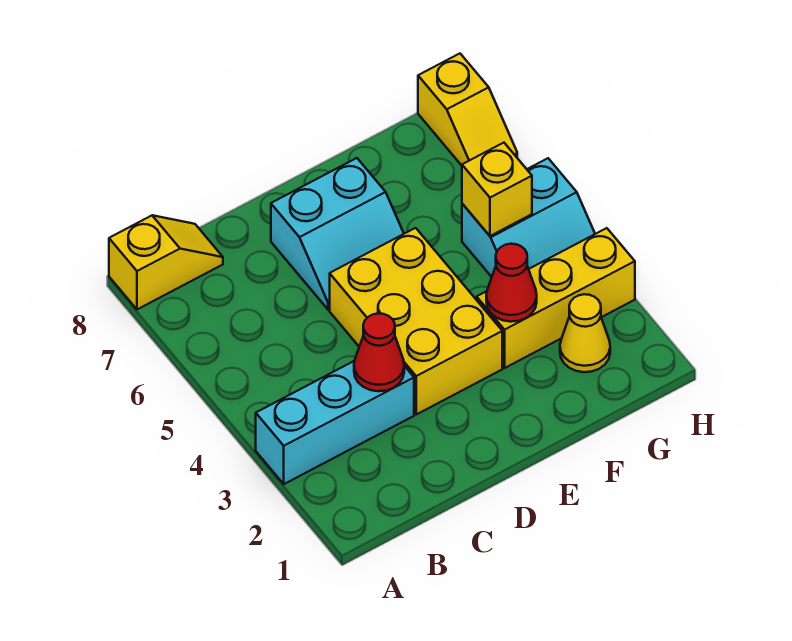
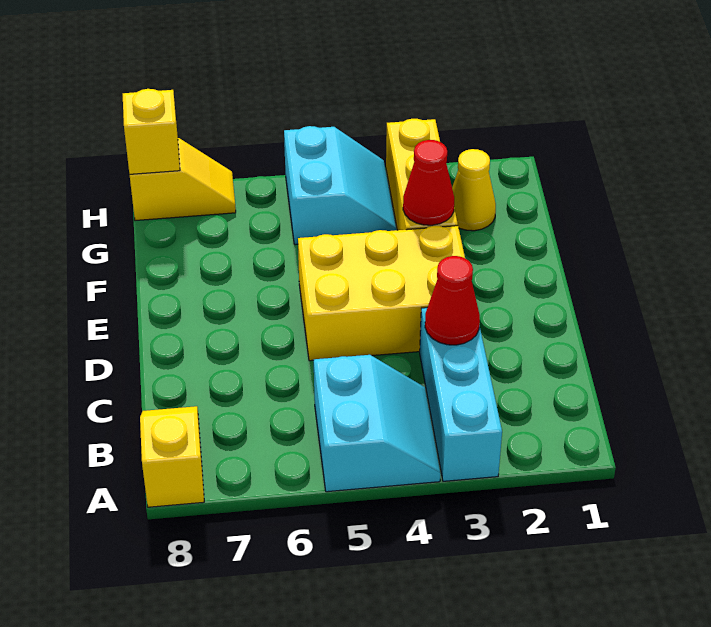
cyan 2x2 slope [271,158,404,310] -> cyan 2x2 slope moved to [314,355,440,492]
yellow 1x1 brick [462,143,532,236] -> yellow 1x1 brick moved to [123,89,180,174]

